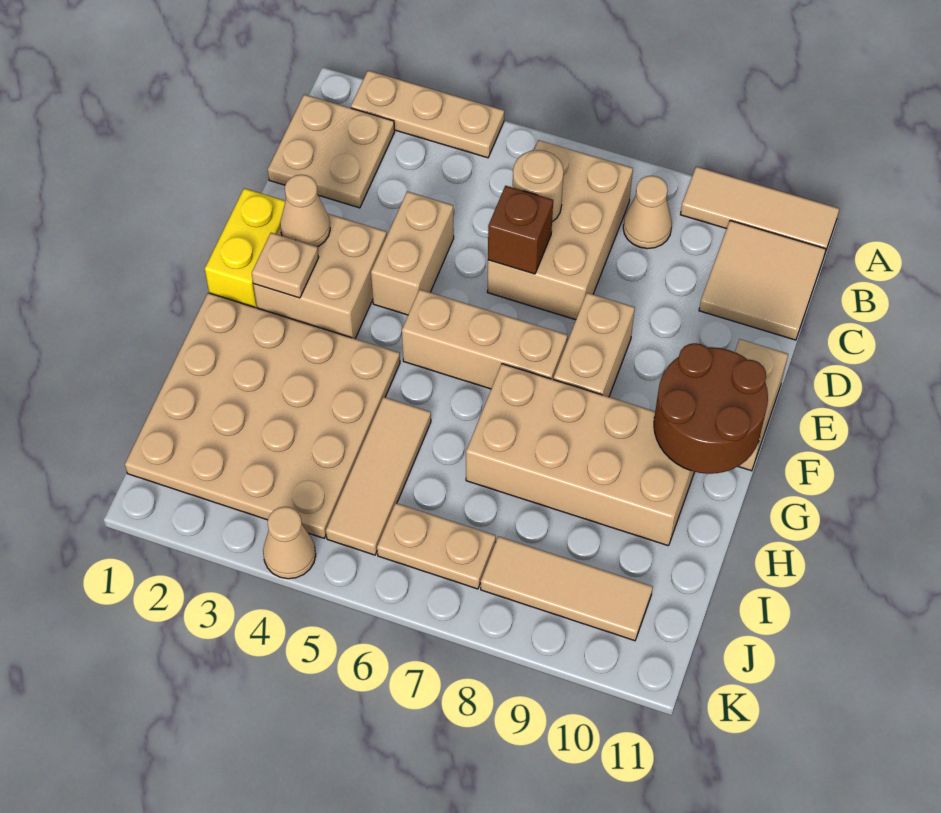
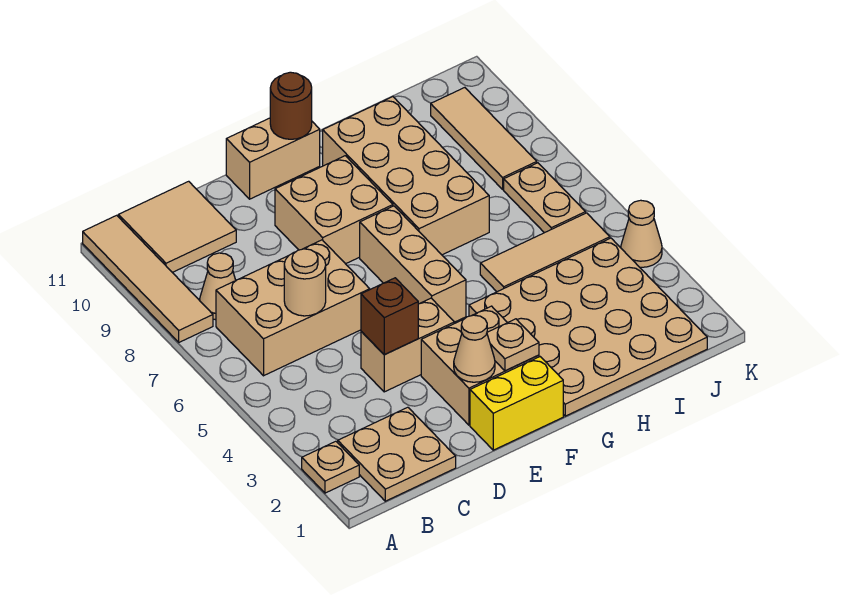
tan 1x3 plate [351,71,504,158] -> tan 1x1 plate [302,441,359,493]
tan 1x3 tile [680,167,839,252] -> tan 1x4 tile [83,215,213,342]
brown 1x1 brick [488,186,553,274] -> brown 1x1 brick moved to [361,278,418,355]
tan 1x2 brick [553,293,635,397] -> tan 2x2 brick [275,156,393,264]
brown 2x2 round brick [654,343,768,474] -> brown 1x1 round brick [270,72,312,139]

